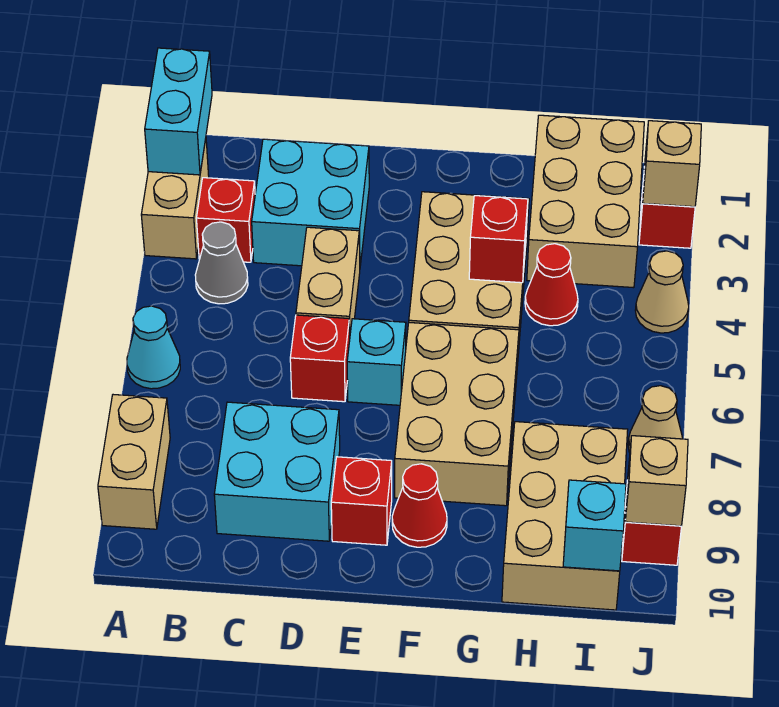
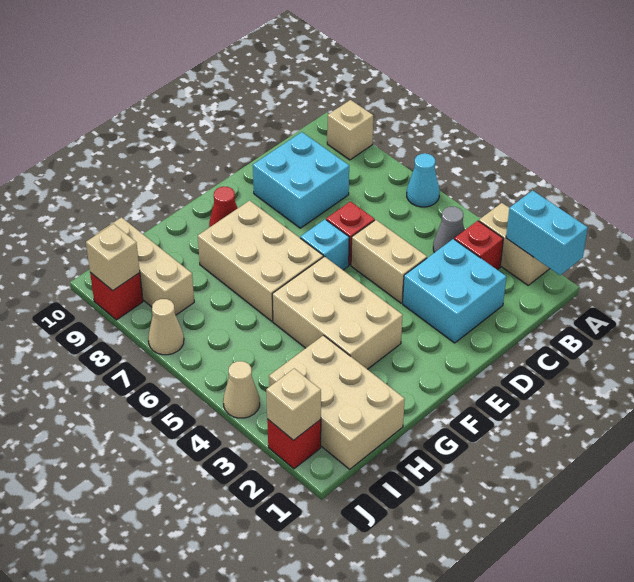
tan 1x2 brick [98,395,170,529] -> tan 1x1 brick [327,100,373,160]
red 1x1 brick [331,457,392,545] -> none
red 1x1 brick [469,196,528,283] -> none
red 1x1 cone [525,244,578,326] -> none
tan 2x3 brick [502,422,628,610] -> tan 1x3 brick [95,217,194,315]
cyan 1x1 brick [563,480,626,571] -> none

